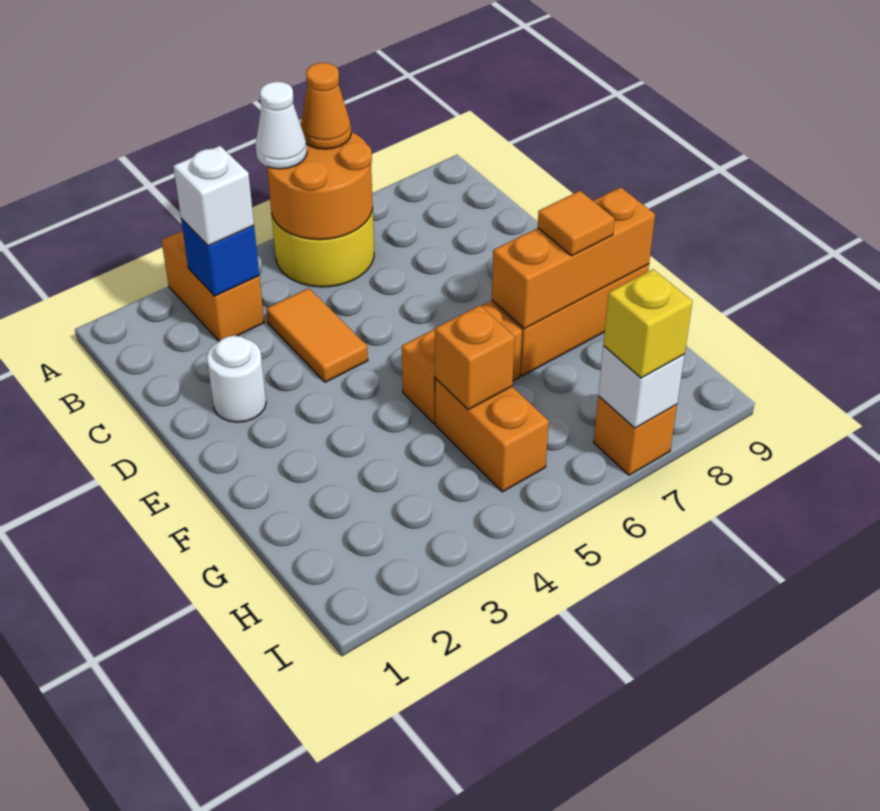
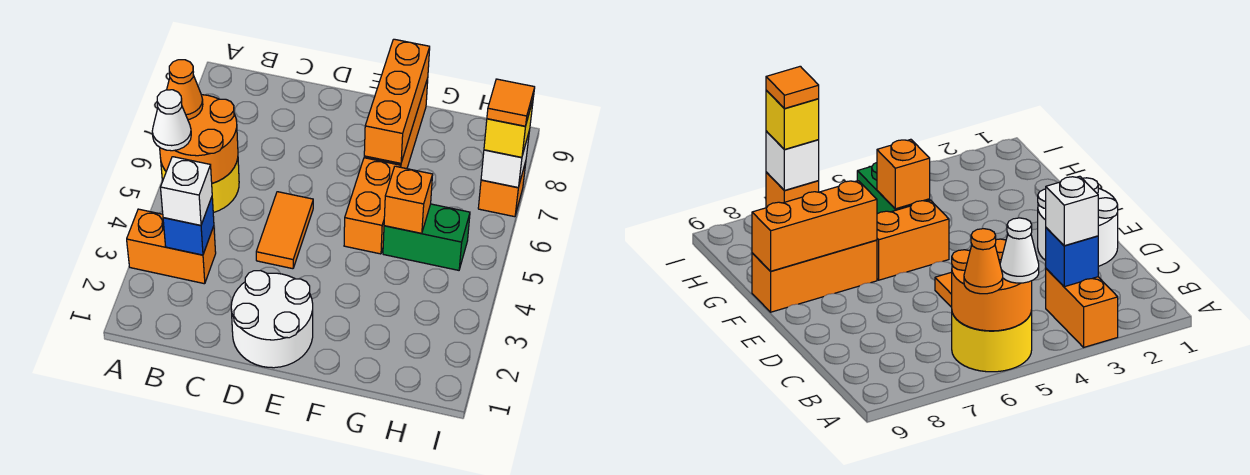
orange 1x2 tile [266,288,368,382] -> orange 1x2 tile turned to [256,192,313,269]
white 1x1 round brick [207,336,266,422] -> white 2x2 round brick [231,271,313,368]
orange 1x1 tile [538,191,615,256] -> orange 1x1 tile moved to [487,79,535,126]
orange 1x2 brick [435,378,549,492] -> green 1x2 brick [383,204,470,270]

